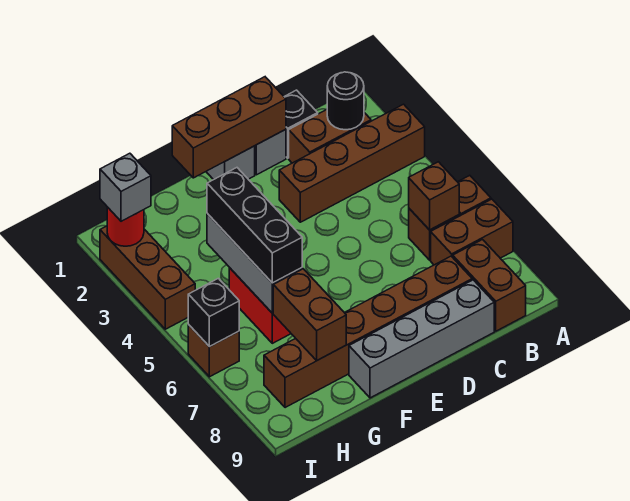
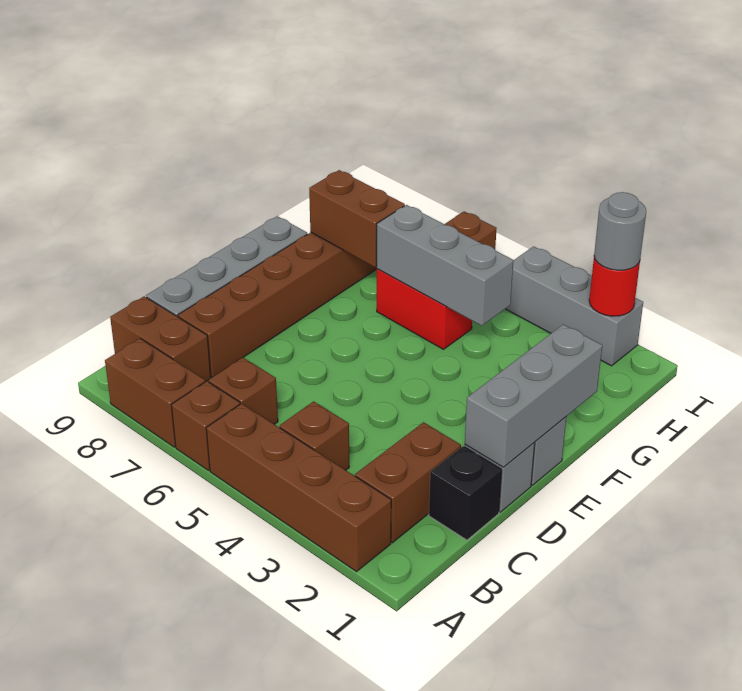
brown 1x4 brick [279,104,425,222] -> brown 1x4 brick turned to [206,404,391,572]
brown 1x2 brick [431,199,513,265] -> brown 1x2 brick turned to [105,338,205,447]
black 1x1 round brick [327,72,364,130] -> none
brown 1x1 brick [409,162,459,230] -> brown 1x1 brick moved to [280,401,349,470]
brown 1x3 brick [172,77,286,178] -> grey 1x3 brick [465,324,602,467]
black 1x3 brick [207,168,302,283] -> none
brown 1x3 brick [100,226,195,329] -> grey 1x3 brick [506,246,643,366]
grey 1x1 brick [100,153,151,221] -> grey 1x1 round brick [594,192,646,270]
black 1x1 brick [188,278,239,347] -> none

